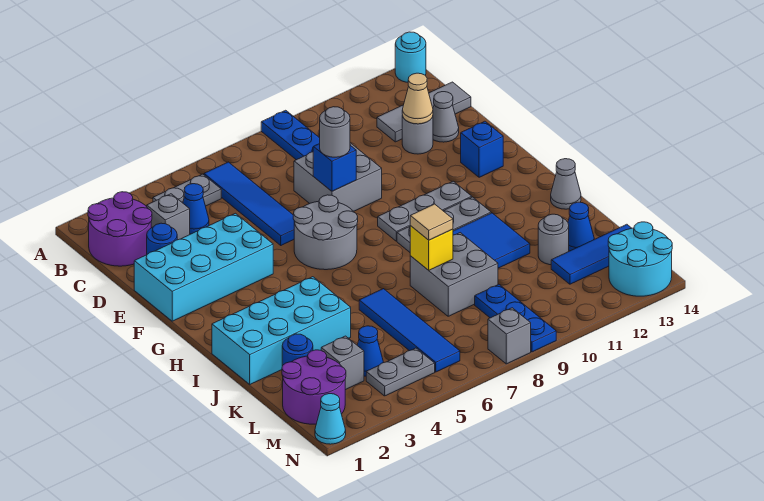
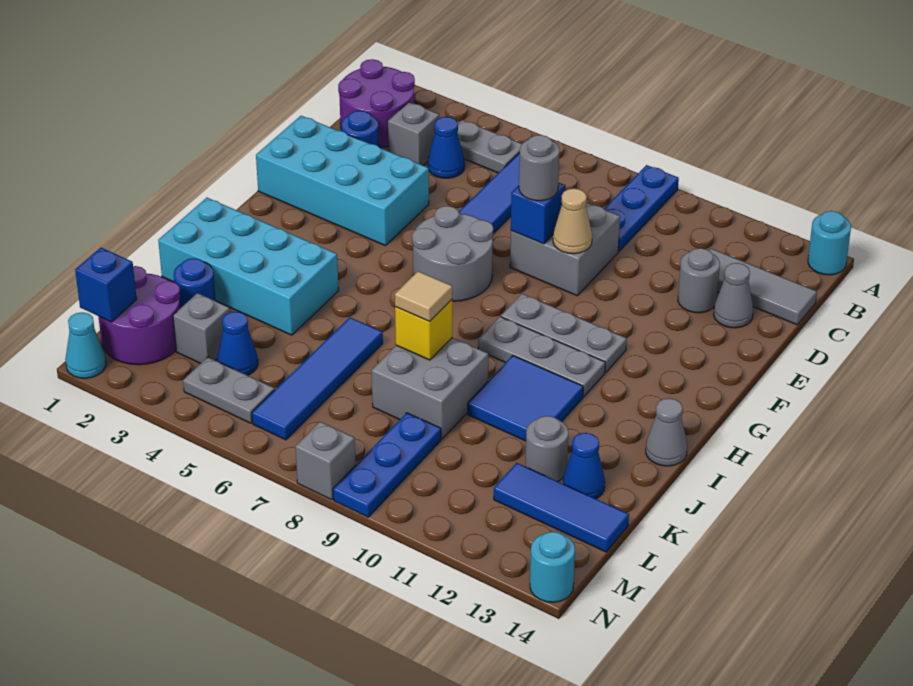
tan 1x1 cone [402,73,433,124] -> tan 1x1 cone moved to [553,188,592,254]
blue 1x1 brick [461,121,503,177] -> blue 1x1 brick moved to [75,248,137,322]
cyan 2x2 round brick [608,222,672,296] -> cyan 1x1 round brick [530,532,575,602]

